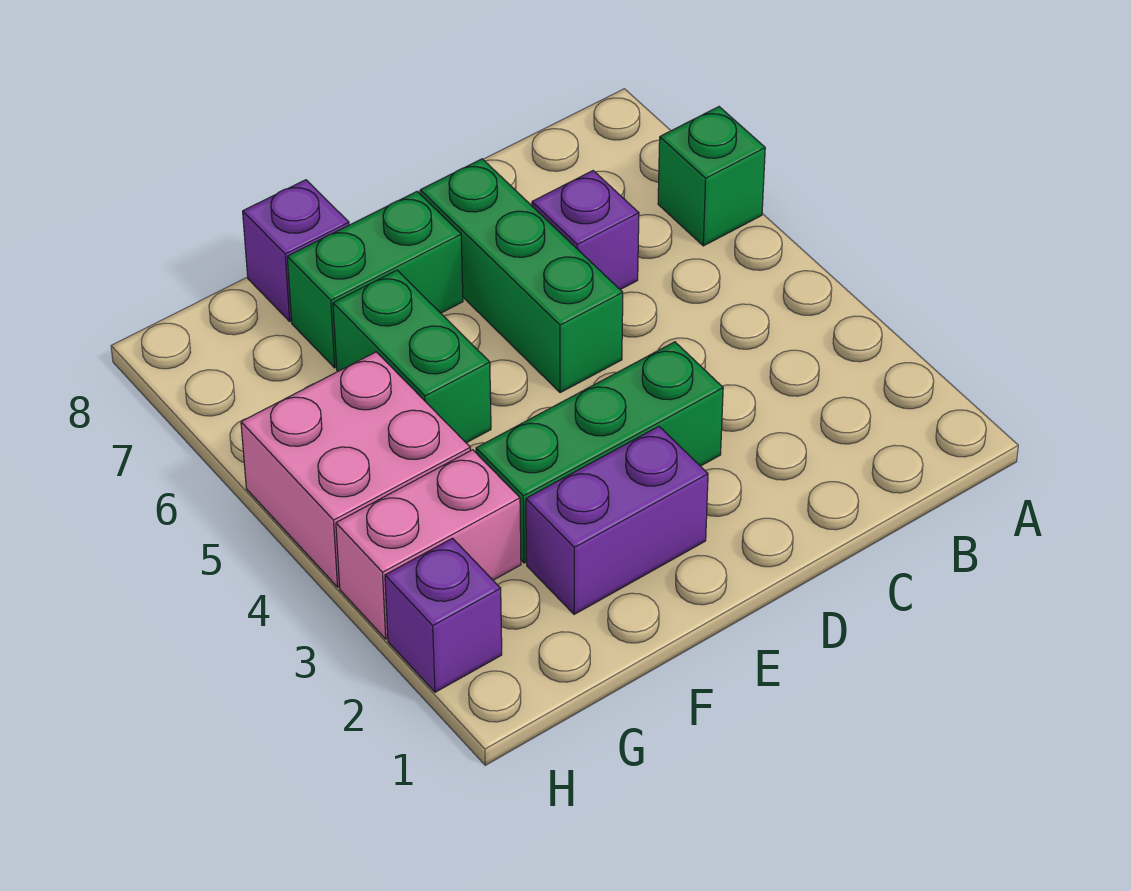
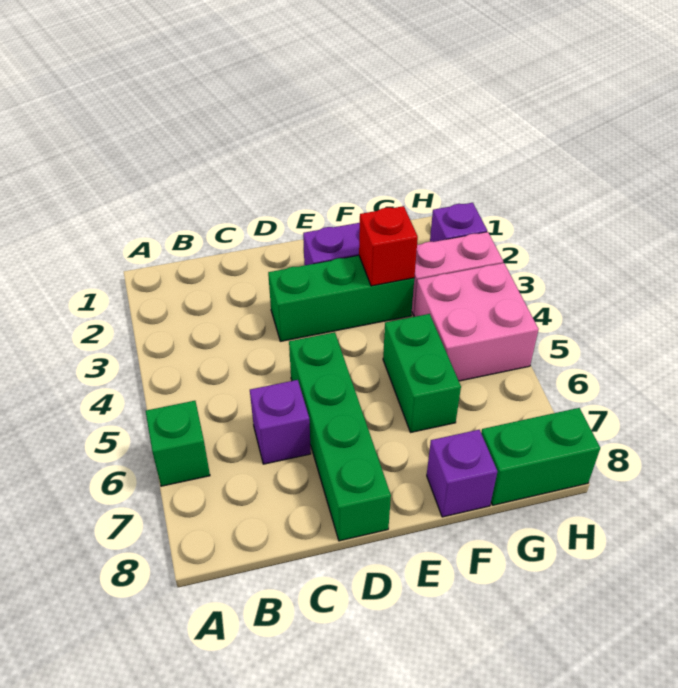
green 1x3 brick [420,159,623,393] -> green 1x4 brick [289,332,391,541]
green 1x2 brick [287,192,463,368] -> green 1x2 brick moved to [481,408,600,505]
none -> red 1x1 brick [359,206,418,286]

